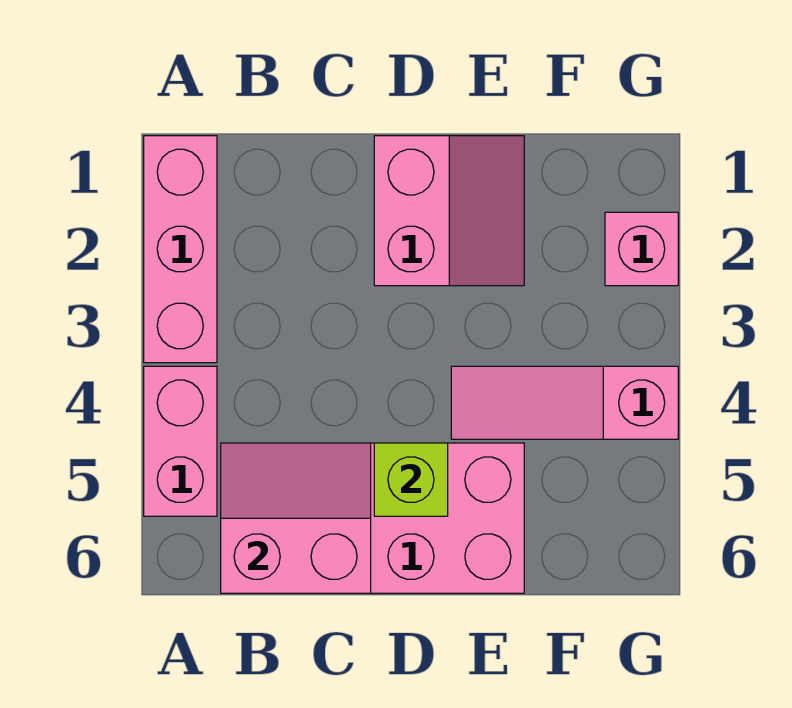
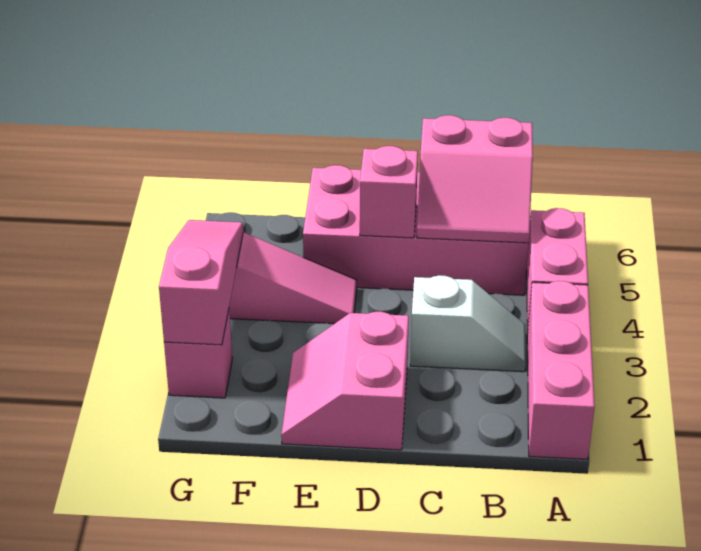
none -> white 1x2 slope [410,275,526,372]
lime 1x1 brick [374,443,448,516] -> pink 1x1 brick [360,146,418,238]
none -> pink 1x3 slope [159,220,243,345]

